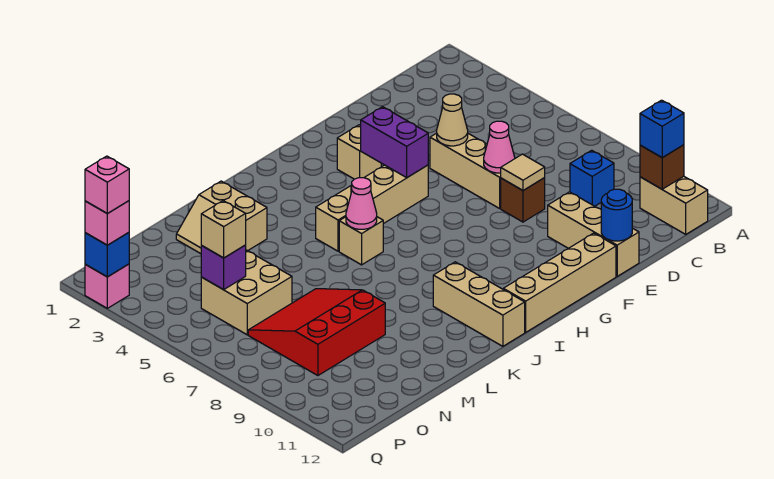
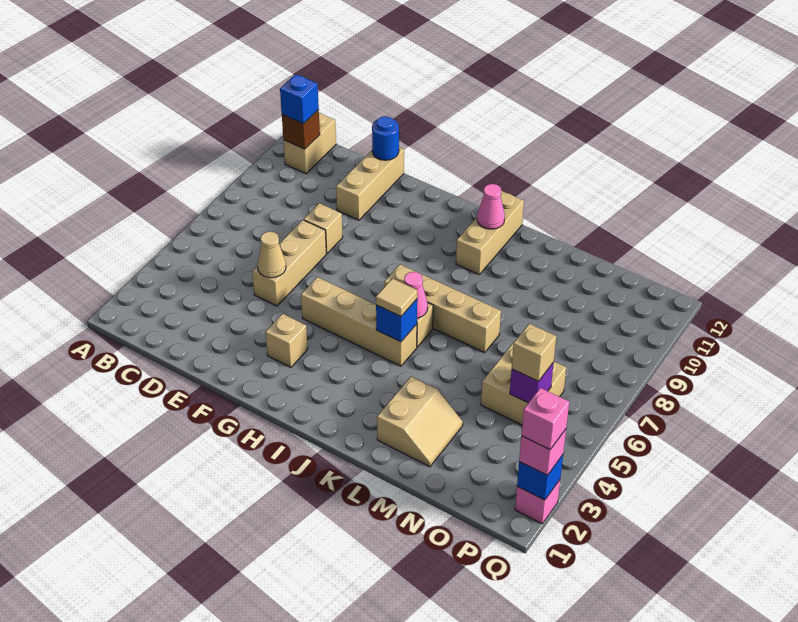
blue 1x1 brick [570,150,614,206] -> blue 1x1 brick moved to [376,299,417,342]
pink 1x1 cone [484,121,515,173] -> pink 1x1 cone moved to [477,184,505,229]
brown 1x1 brick [501,178,545,222] -> tan 1x1 brick [304,203,343,253]
tan 1x1 tile [501,154,545,190] -> tan 1x1 tile moved to [376,278,417,316]
tan 1x4 brick [503,233,616,332] -> tan 1x4 brick moved to [384,265,501,353]
purple 1x2 brick [361,107,428,177] -> none
red 3x3 slope [248,289,385,376] -> none

